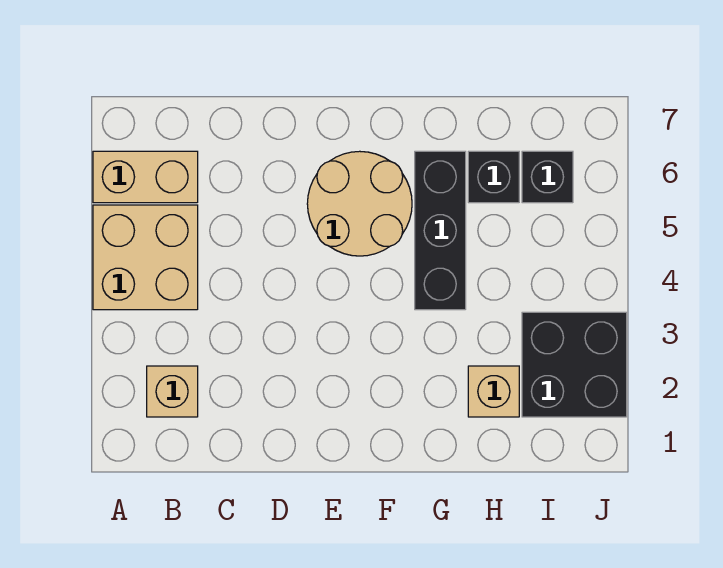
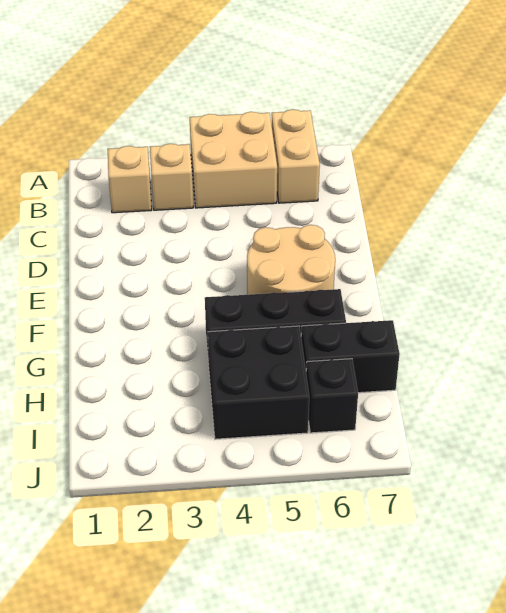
tan 1x1 brick [468,366,519,417] -> tan 1x1 brick moved to [150,144,193,210]
black 1x1 brick [468,151,519,203] -> black 1x2 brick [301,320,400,393]
black 2x2 brick [522,312,627,417] -> black 2x2 brick moved to [208,326,309,439]

